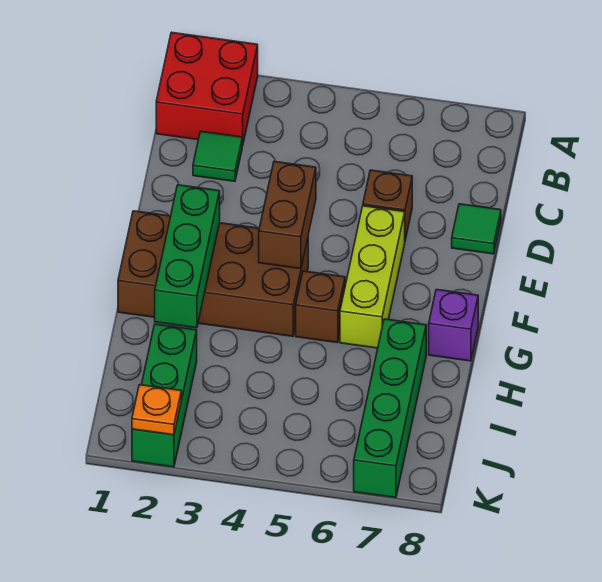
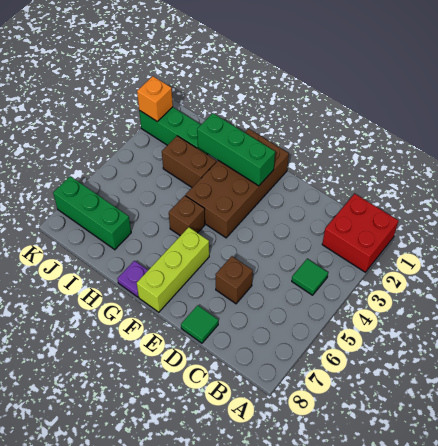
green 1x1 tile [193,131,243,181] -> green 1x1 tile moved to [292,259,328,295]
brown 1x2 brick [259,162,316,269] -> brown 1x2 brick moved to [162,136,216,187]
lime 1x3 brick [340,206,405,348] -> lime 1x3 brick turned to [137,227,209,312]
purple 1x1 brick [429,290,478,361] -> purple 1x1 plate [118,261,148,297]
green 1x4 brick [354,319,426,498] -> green 1x3 brick [53,176,131,250]
orange 1x1 plate [132,385,181,435] -> orange 1x1 brick [137,76,173,122]

